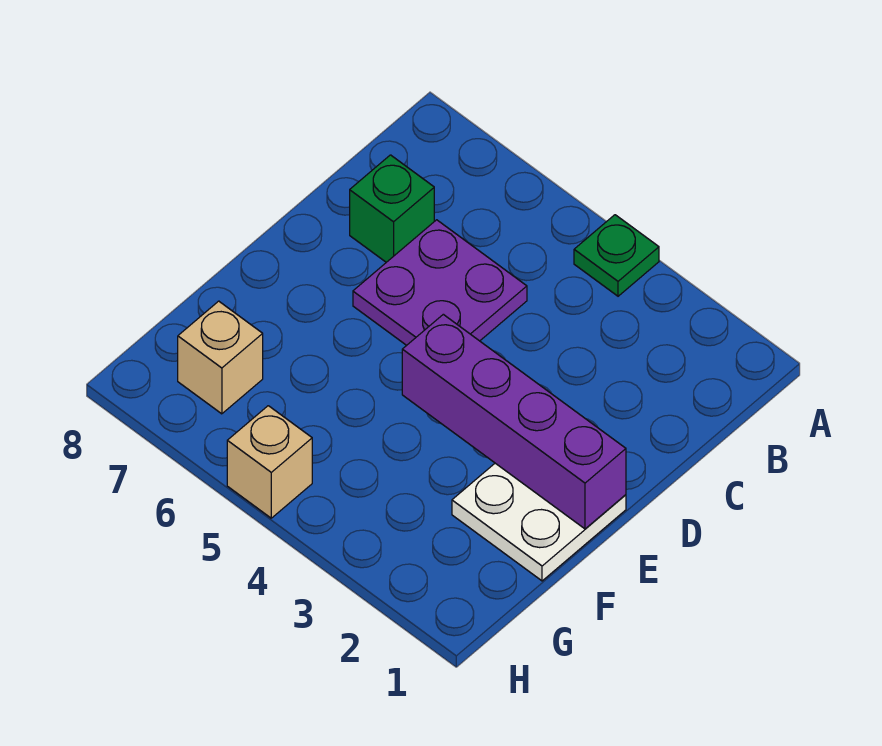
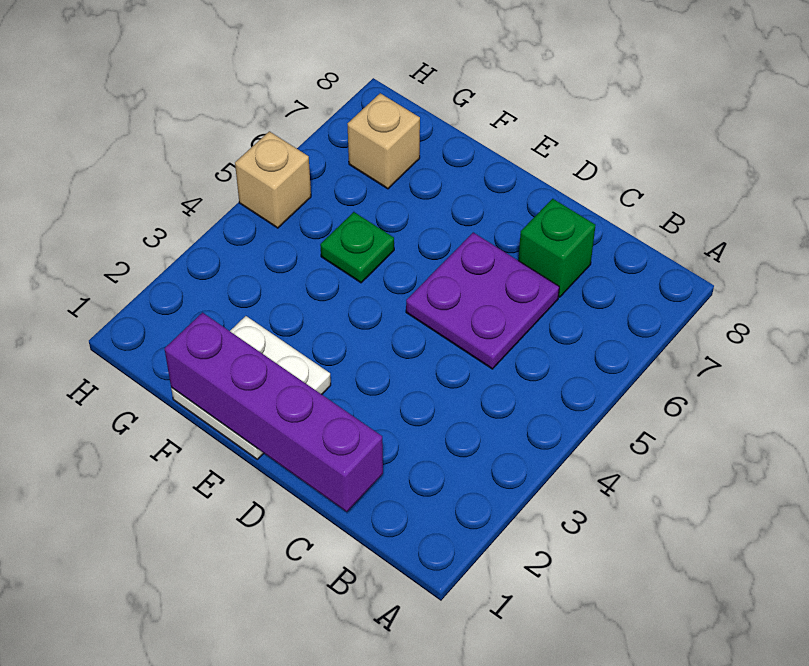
green 1x1 plate [574,215,659,296] -> green 1x1 plate moved to [320,212,394,283]
purple 1x4 brick [402,314,626,529] -> purple 1x4 brick turned to [165,313,383,512]

